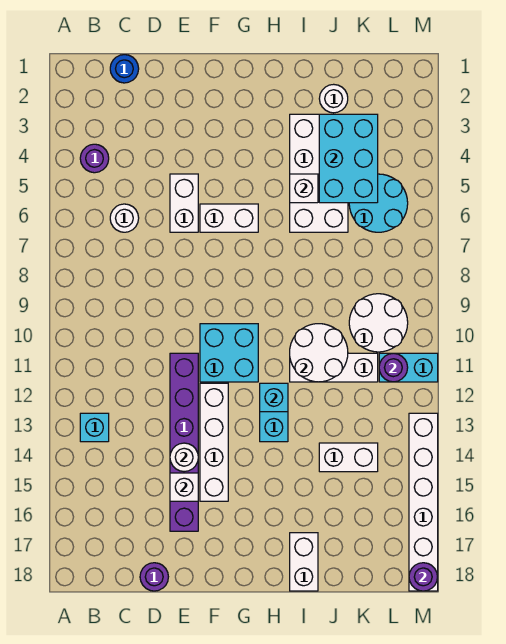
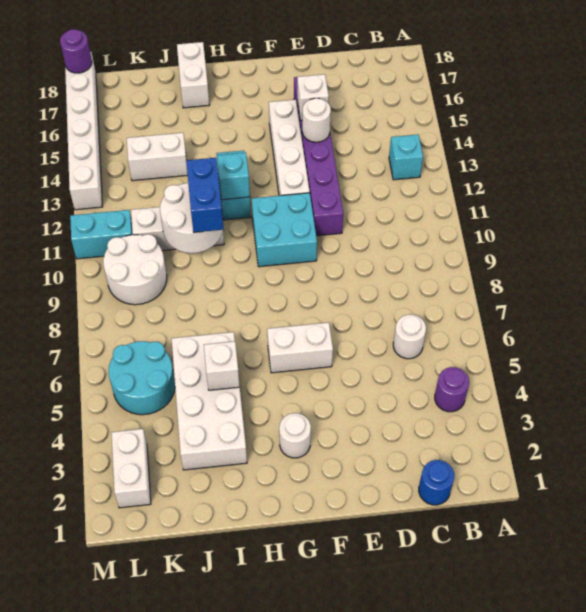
purple 1x1 round brick [140,563,168,591] -> none
white 1x2 brick [170,174,198,232] -> white 1x2 brick moved to [111,429,151,508]
none -> blue 1x2 brick [186,158,223,233]
white 1x1 round brick [319,84,348,113] -> white 1x1 round brick moved to [279,413,311,458]
cyan 2x3 brick [319,114,378,203] -> none
purple 1x1 round brick [379,353,408,382] -> none

